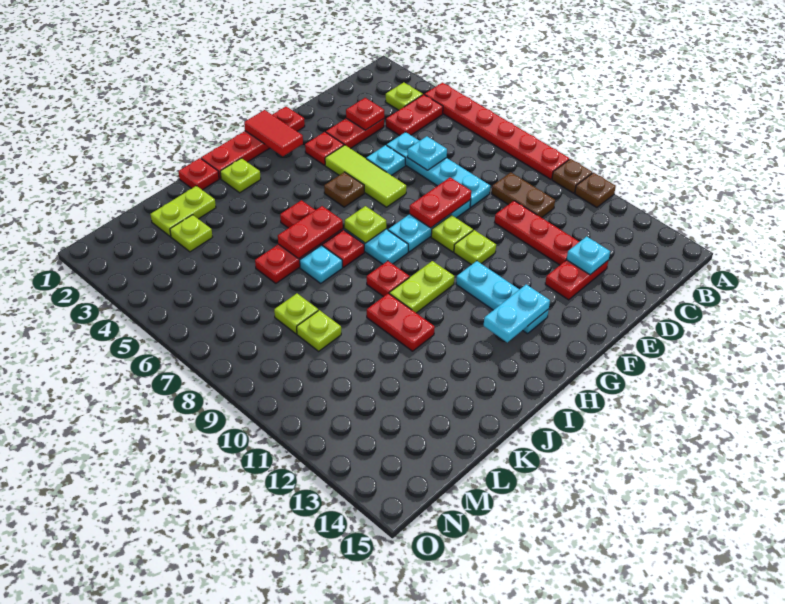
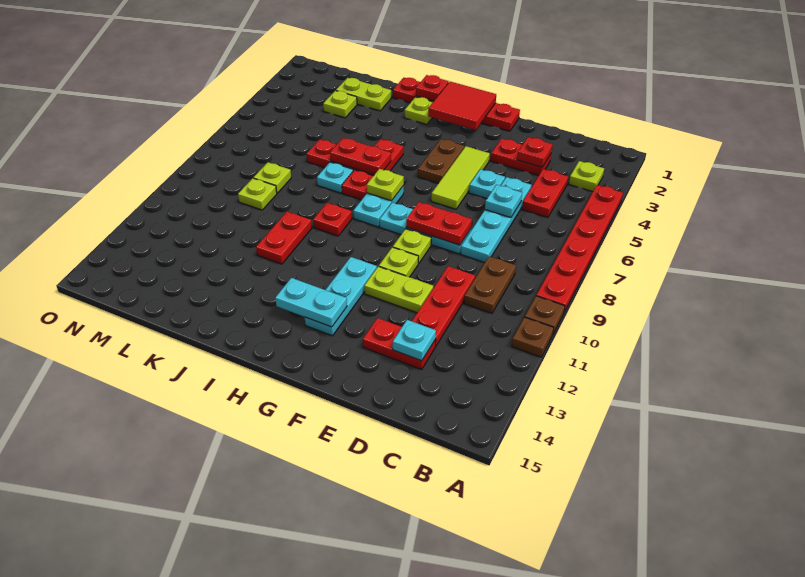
red 1x2 plate [386,95,443,136] -> red 1x2 plate turned to [522,169,568,217]
red 1x1 plate [305,132,344,165] -> red 1x1 plate moved to [416,75,449,101]
red 1x2 tile [244,110,303,156] -> red 2x2 tile [428,82,496,130]
brown 1x1 plate [324,172,364,207] -> brown 1x2 plate [418,139,464,183]
lime 1x2 plate [389,261,454,313] -> lime 1x2 plate moved to [364,266,433,313]

